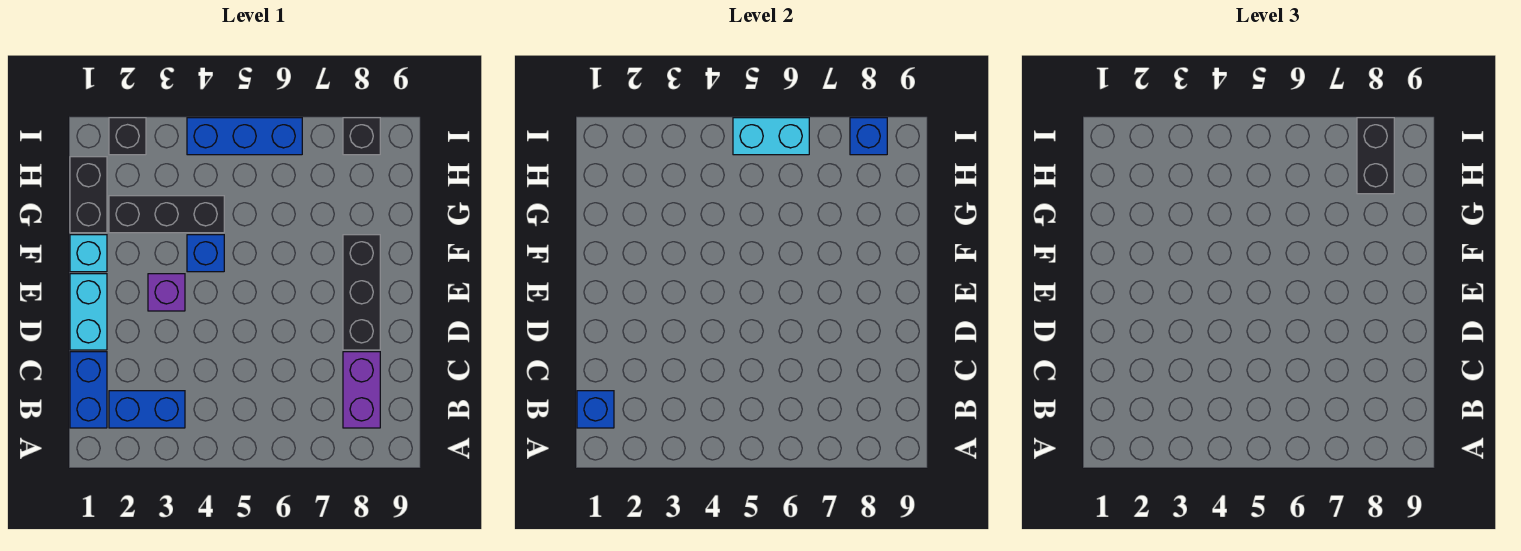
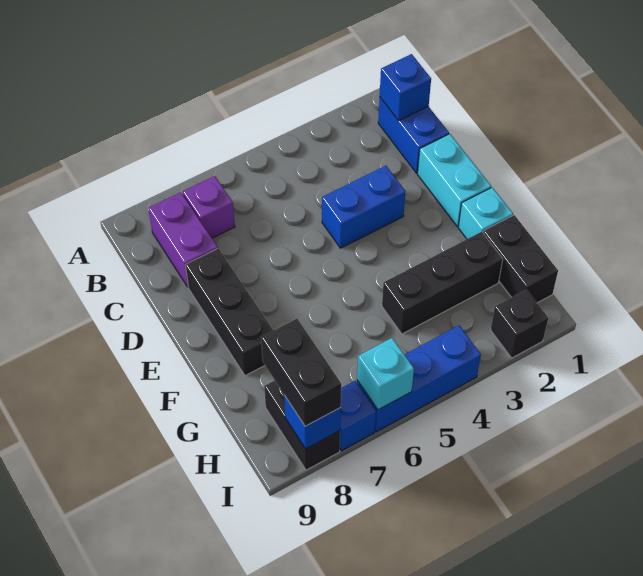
blue 1x2 brick [109,391,185,428] -> blue 1x2 brick moved to [322,166,405,248]
purple 1x1 brick [148,274,185,311] -> purple 1x1 brick moved to [183,176,235,238]
blue 1x1 brick [187,235,224,272] -> blue 1x1 brick moved to [340,381,376,451]
cyan 1x2 brick [733,118,809,155] -> cyan 1x1 brick [357,338,414,410]
black 1x1 brick [343,118,380,155] -> black 1x2 brick [264,381,340,470]

